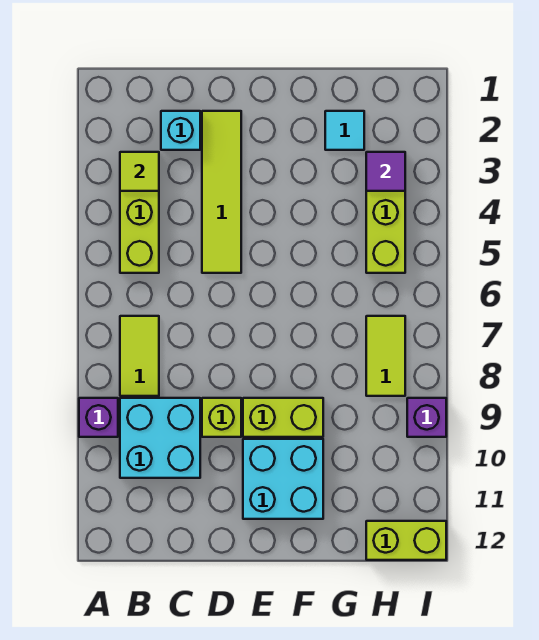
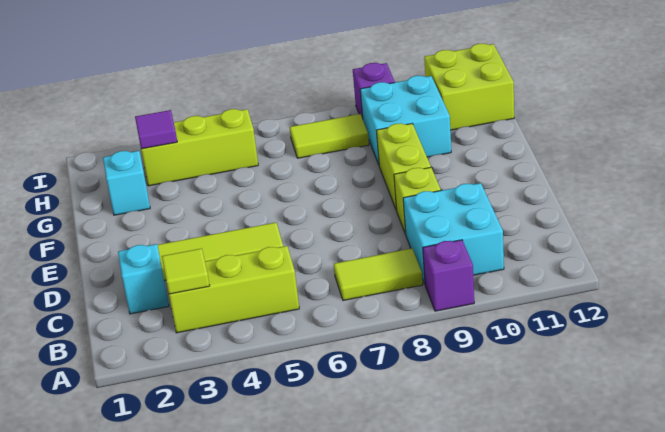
cyan 2x2 brick [243,439,323,519] -> cyan 2x2 brick moved to [360,76,451,165]
cyan 1x1 tile [325,111,364,150] -> cyan 1x1 brick [103,151,150,215]
lime 1x2 brick [366,521,446,560] -> lime 2x2 brick [424,43,514,130]

